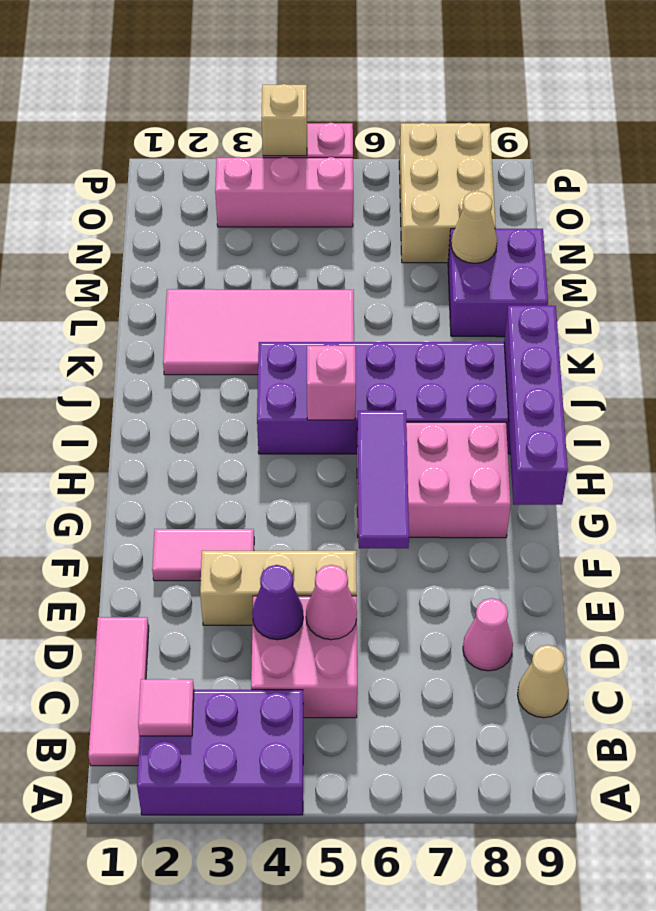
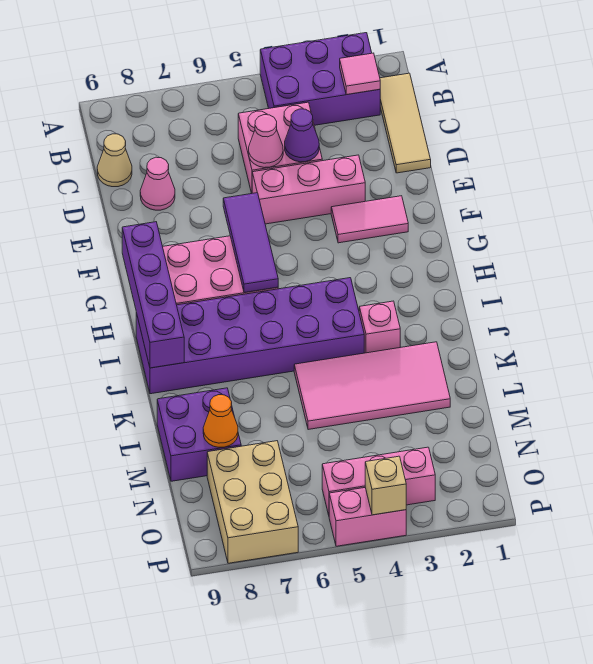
pink 1x3 tile [88,617,149,766] -> tan 1x3 tile [380,73,431,173]
tan 1x3 brick [200,551,357,625] -> pink 1x3 brick [252,155,365,224]
pink 1x1 brick [307,346,356,420] -> pink 1x1 brick moved to [359,301,400,353]
tan 1x1 cone [451,191,497,263] -> orange 1x1 cone [203,395,238,447]

